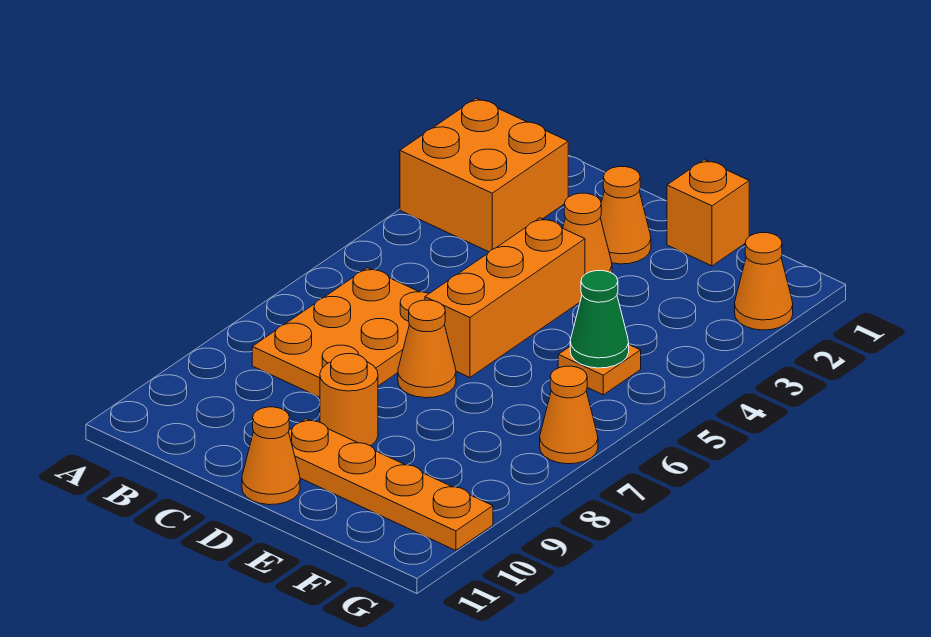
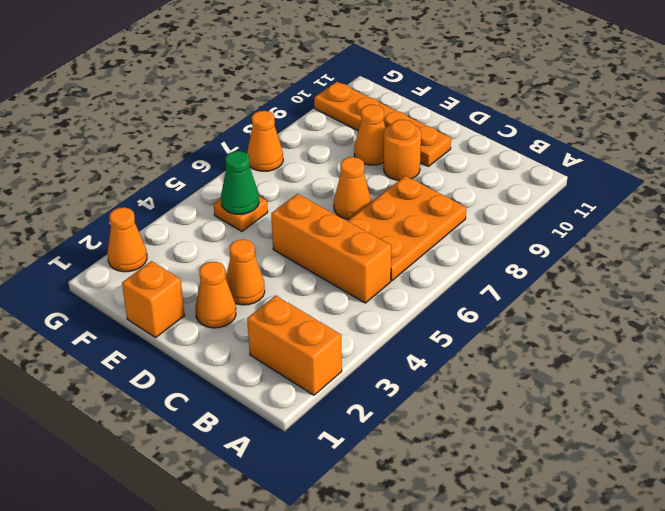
orange 2x2 brick [400,98,568,252] -> orange 1x2 brick [247,295,342,395]
orange 1x3 brick [425,218,585,377] -> orange 1x3 brick turned to [271,194,391,303]
orange 1x1 cone [242,407,300,505] -> orange 1x1 cone moved to [354,105,385,165]

